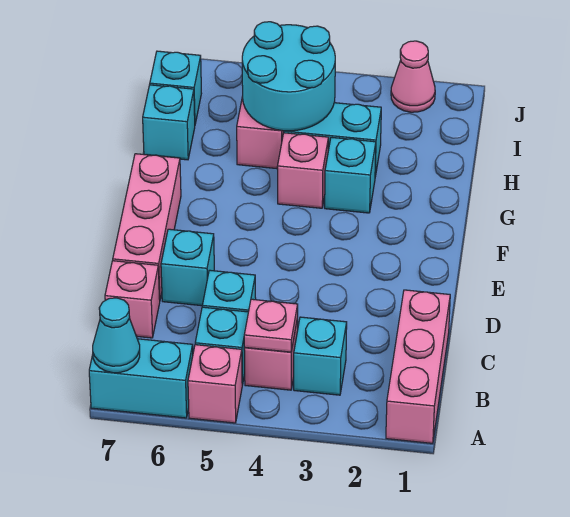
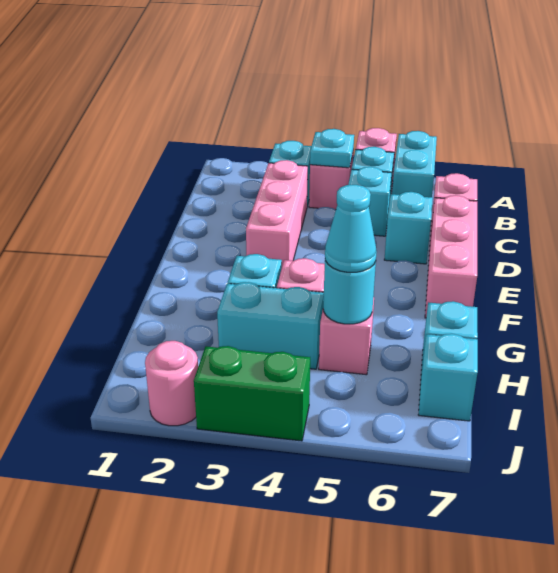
pink 1x3 brick [386,290,450,443] -> pink 1x3 brick moved to [246,160,308,266]
cyan 1x2 brick [89,339,193,418] -> cyan 1x2 brick turned to [392,131,437,197]
cyan 1x1 cone [93,298,140,373] -> cyan 1x1 cone moved to [325,185,377,272]
pink 1x1 plate [244,299,298,352] -> cyan 1x1 plate [310,129,354,168]
cyan 2x2 round brick [242,22,335,131] -> cyan 1x1 round brick [323,261,376,324]
pink 1x1 cone [391,41,435,112] -> pink 1x1 round brick [145,341,198,426]
none -> green 1x2 brick [194,346,310,441]

